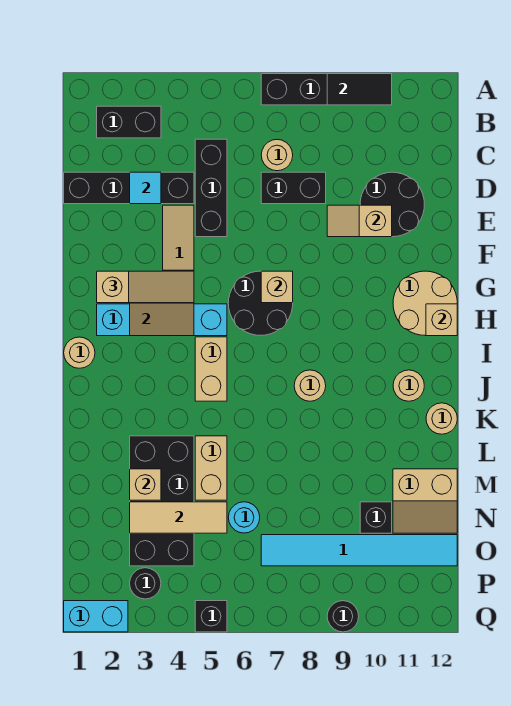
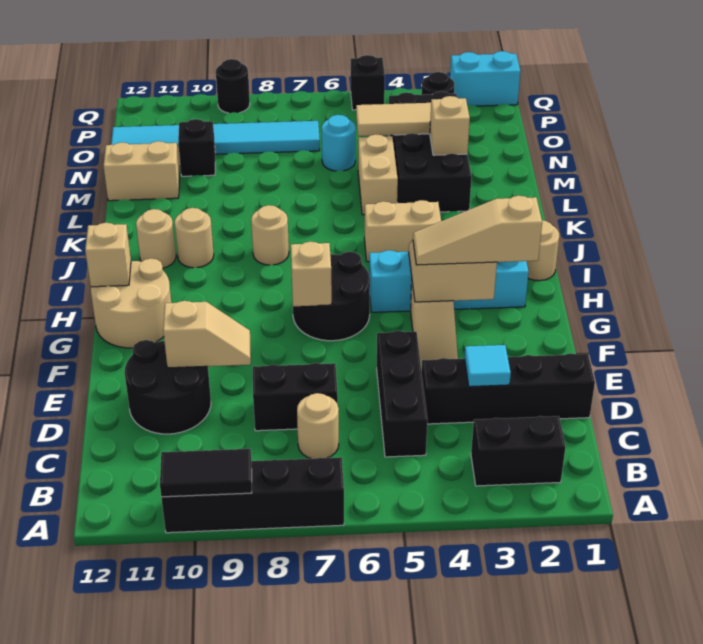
tan 1x2 brick [195,337,227,401] -> tan 1x2 brick turned to [364,200,441,262]
tan 1x1 round brick [426,403,457,434] -> tan 1x1 round brick moved to [174,208,214,268]

